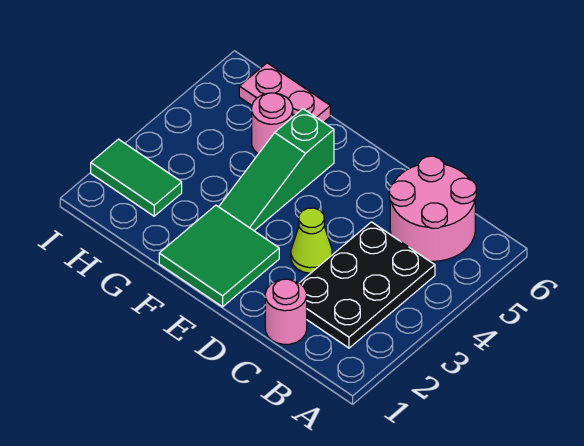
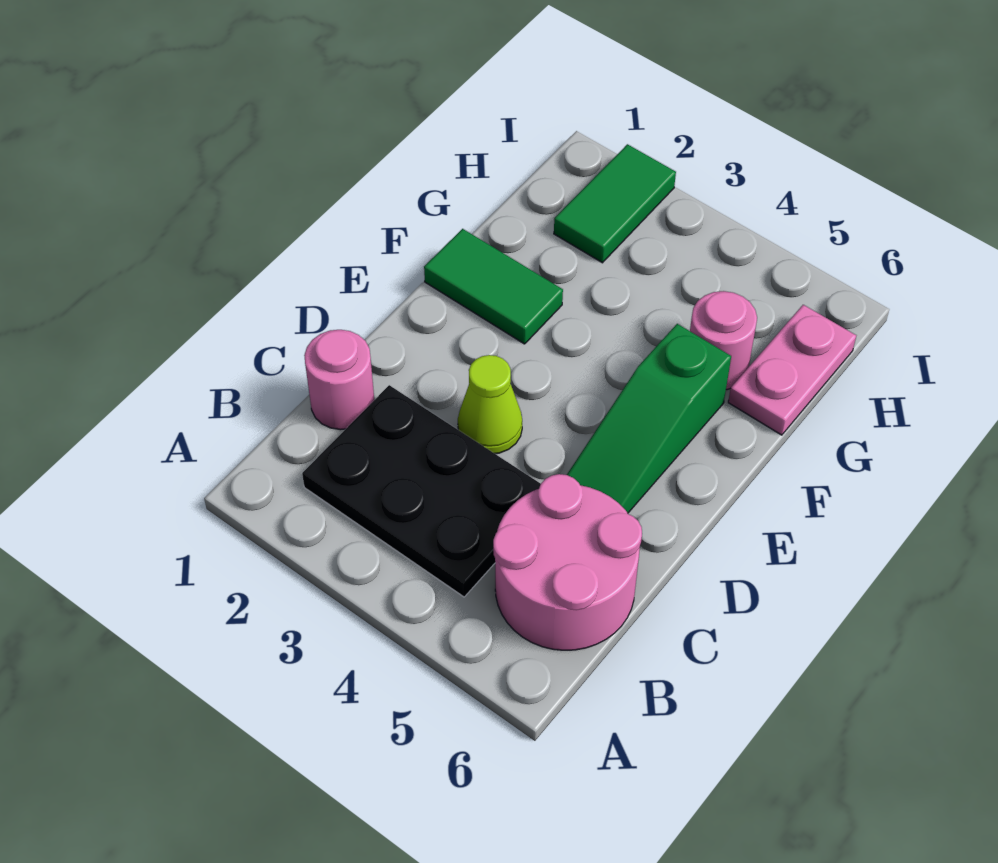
green 2x2 tile [159,205,279,307] -> green 1x2 tile [424,229,563,344]
green 1x3 slope [219,109,334,231] -> green 1x3 slope turned to [567,324,731,513]

